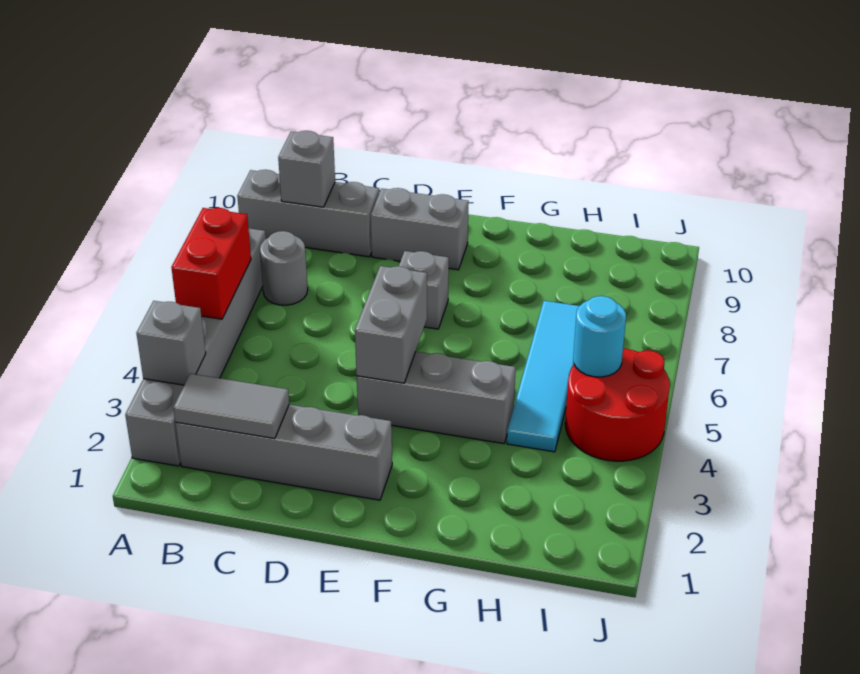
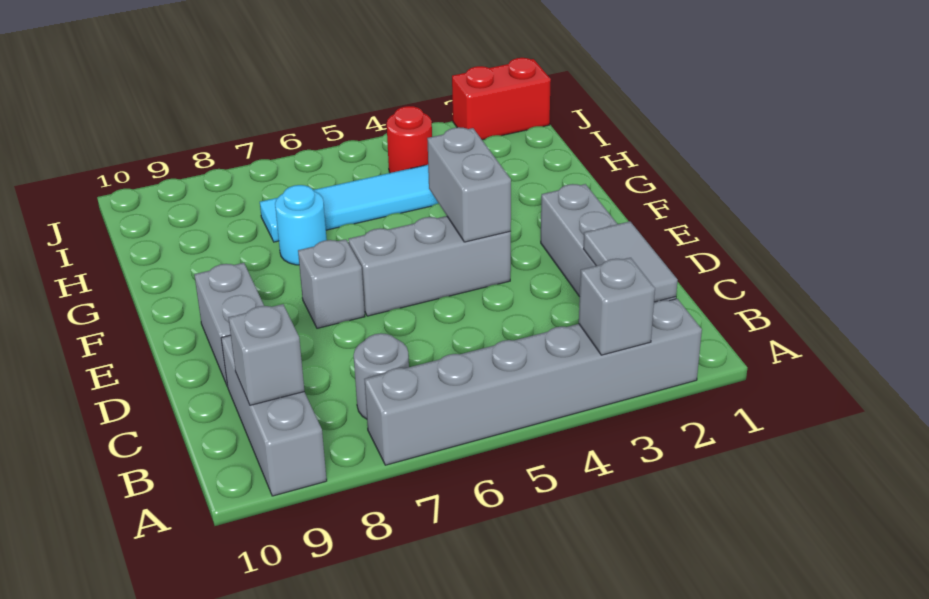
red 1x2 brick [171,208,251,319] -> red 1x2 brick moved to [452,58,551,140]
grey 1x3 brick [357,352,516,444] -> grey 1x3 brick turned to [349,216,511,316]
grey 1x2 brick [355,266,427,383] -> grey 1x2 brick turned to [427,127,511,242]
red 2x2 round brick [565,349,670,461] -> red 1x1 round brick [387,106,432,173]
cyan 1x1 round brick [573,296,626,377] -> cyan 1x1 round brick moved to [275,185,327,265]

